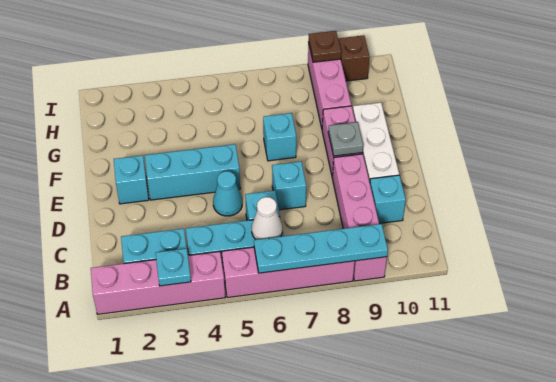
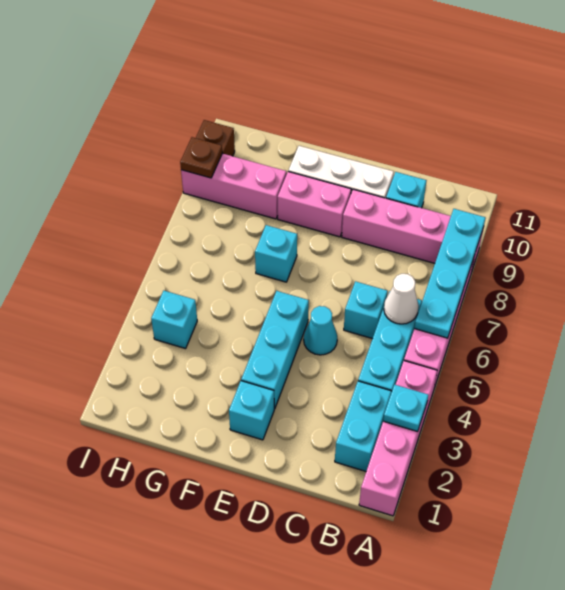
cyan 1x1 brick [272,162,306,210] -> cyan 1x1 brick moved to [151,291,197,349]
grey 1x1 plate [328,122,363,156] -> none

